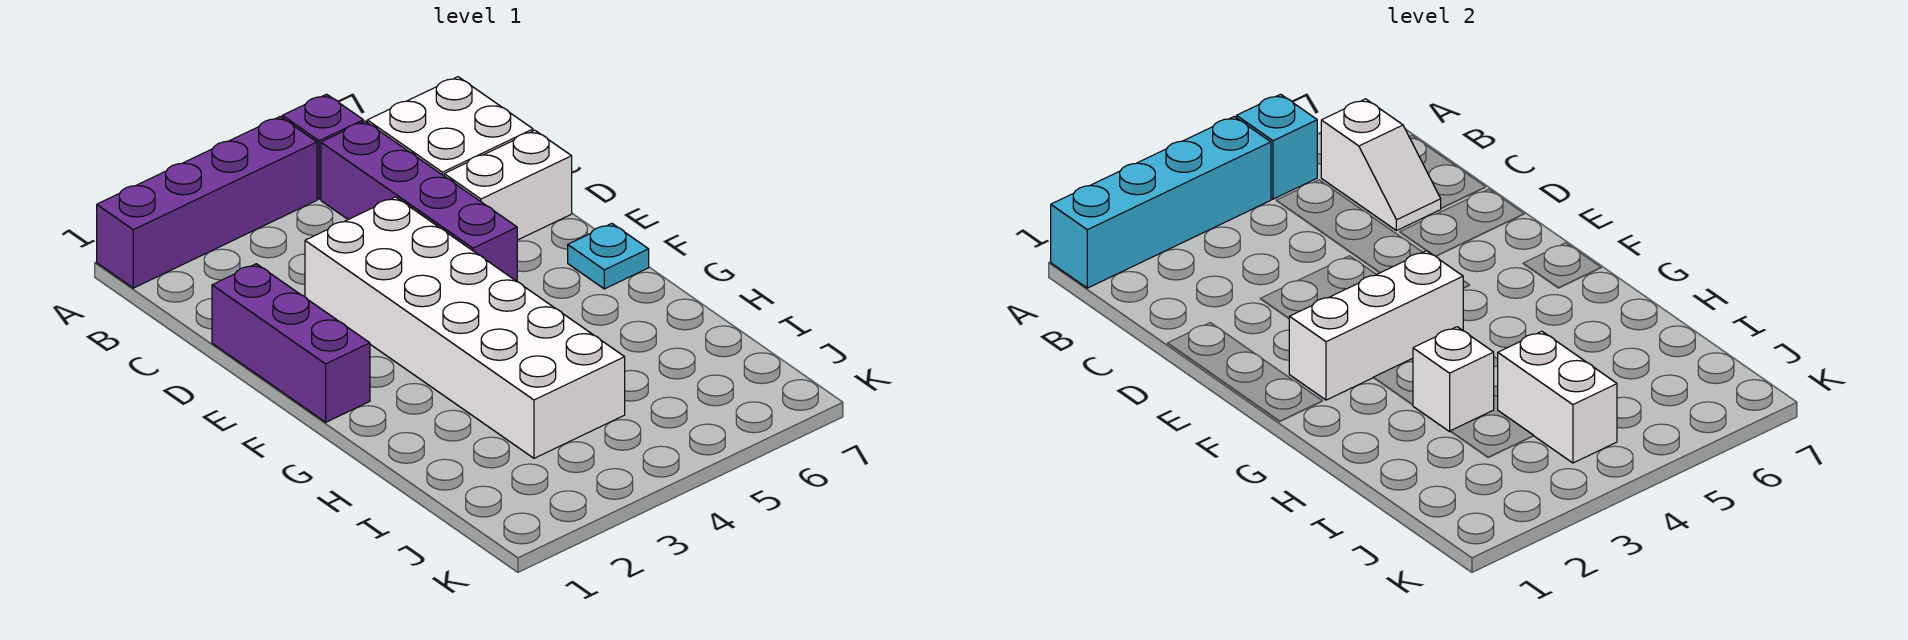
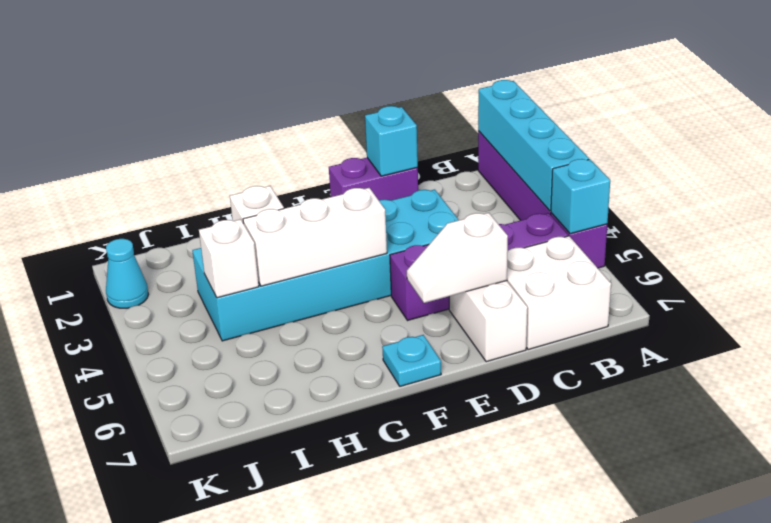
white 1x2 slope [1321,99,1441,231] -> white 1x2 slope moved to [407,213,508,303]
purple 1x3 brick [212,264,370,422] -> purple 1x2 brick [329,158,418,200]
none -> cyan 1x1 brick [365,106,418,176]
white 2x6 brick [305,197,625,458] -> cyan 2x6 brick [192,190,459,341]
white 1x3 brick [1289,251,1463,400] -> white 1x3 brick turned to [243,188,387,286]
white 1x2 brick [1498,331,1617,463] -> white 1x1 brick [199,219,259,298]
none -> cyan 1x1 cone [106,239,149,308]

